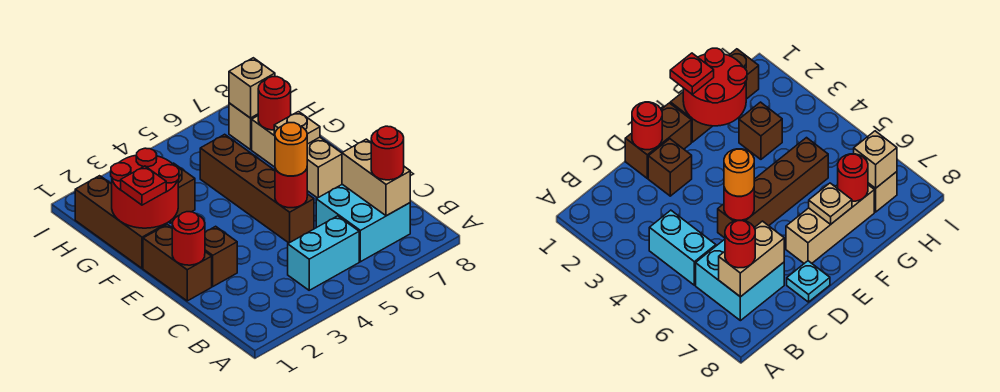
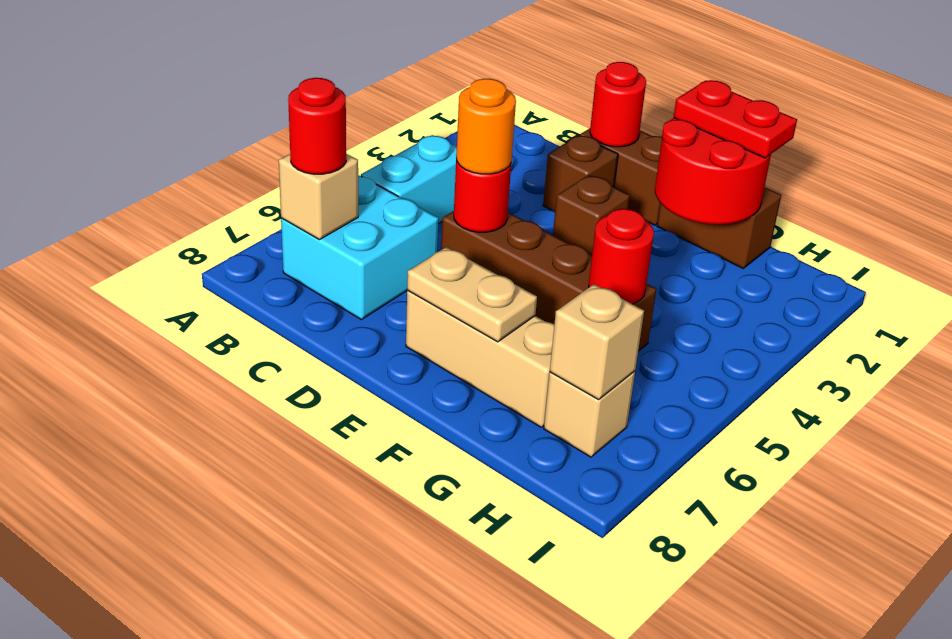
tan 1x2 brick [342,139,410,216] -> tan 1x1 brick [279,154,358,240]
cyan 1x1 plate [787,261,830,302] -> none
brown 1x3 brick [75,176,166,268] -> brown 1x2 brick [657,187,781,268]
red 1x1 plate [121,166,166,205] -> red 1x2 plate [674,80,797,158]
tan 1x1 plate [274,112,320,144] -> tan 1x2 plate [407,247,537,342]
brown 1x1 brick [169,163,195,223] -> brown 1x1 brick moved to [553,175,630,255]
red 1x1 round brick [258,77,291,130] -> red 1x1 round brick moved to [589,209,654,304]

